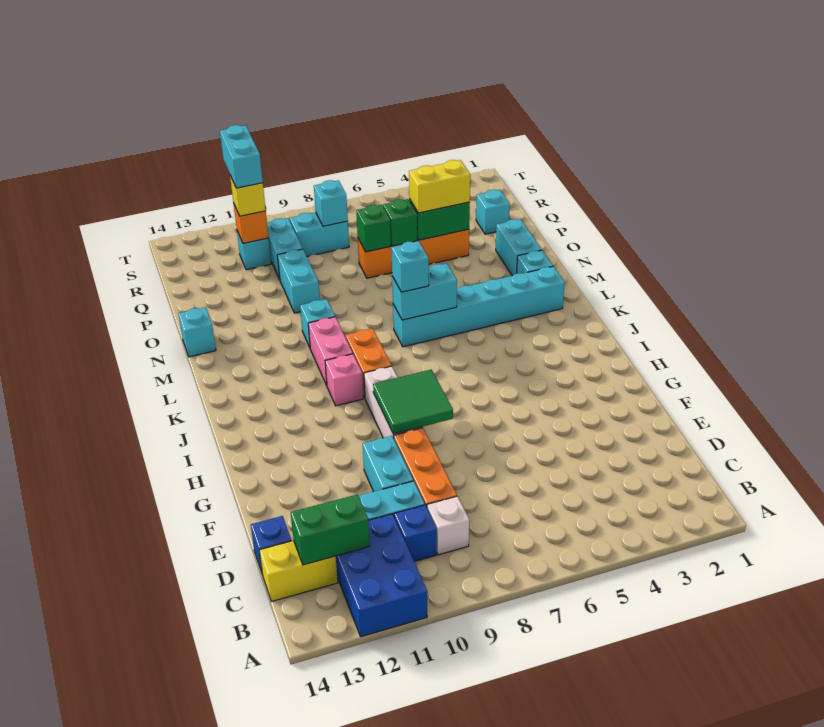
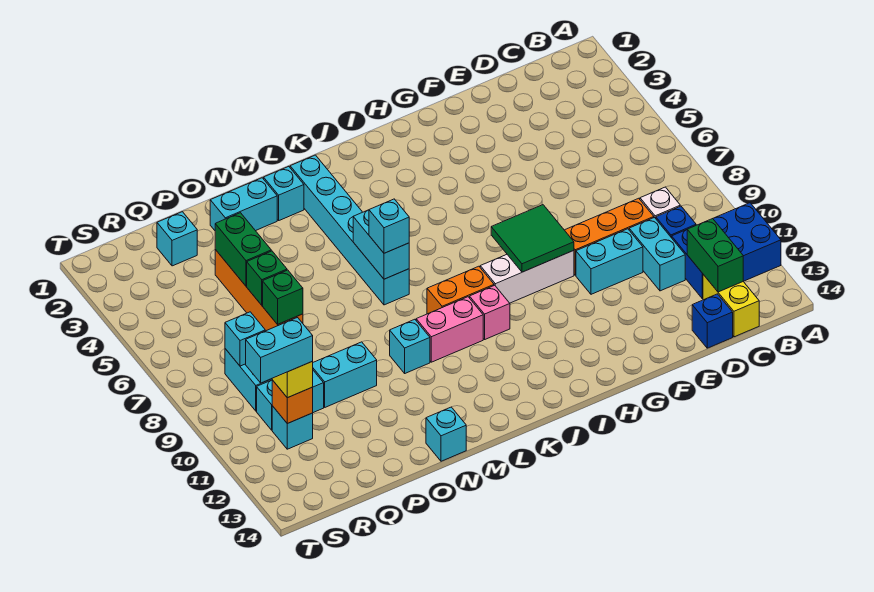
yellow 1x2 brick [409,160,470,213] -> none

